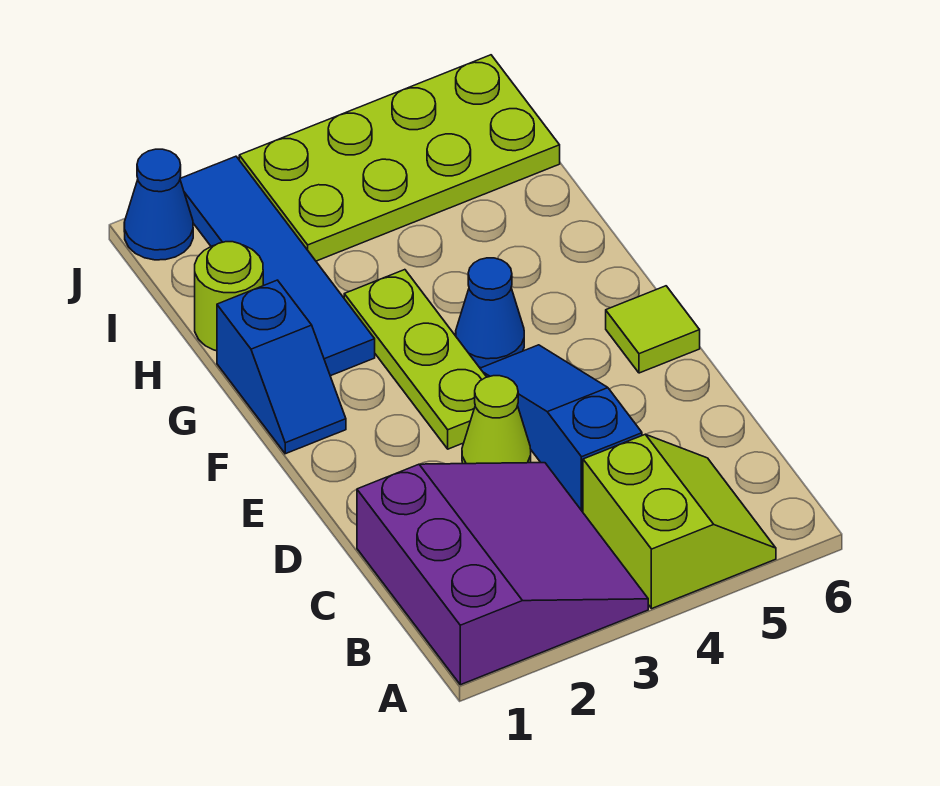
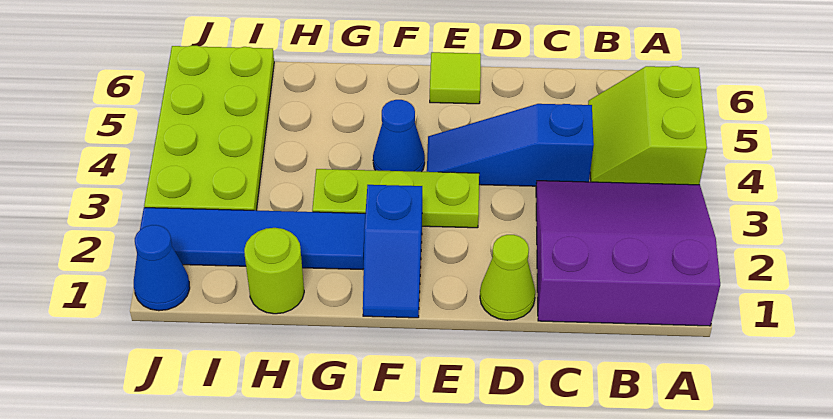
lime 2x2 slope [583,434,776,609] -> lime 2x2 slope turned to [588,66,707,185]
lime 1x1 cone [462,376,531,464] -> lime 1x1 cone moved to [480,235,535,320]
blue 1x2 slope [217,280,346,454] -> blue 1x2 slope turned to [363,185,422,318]

